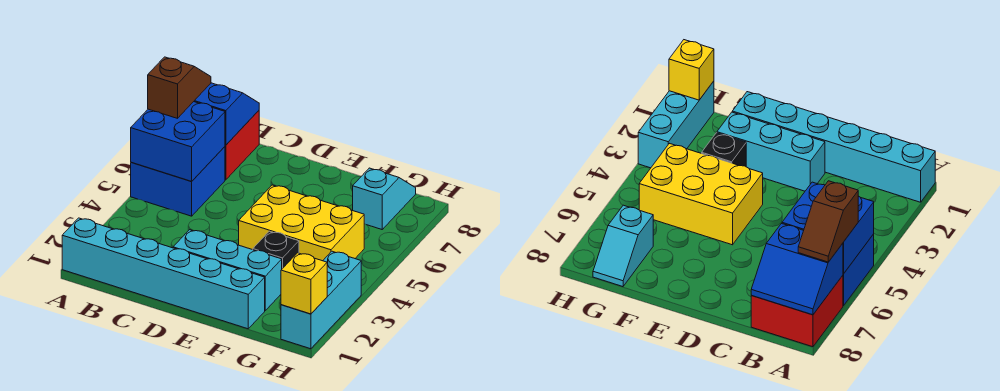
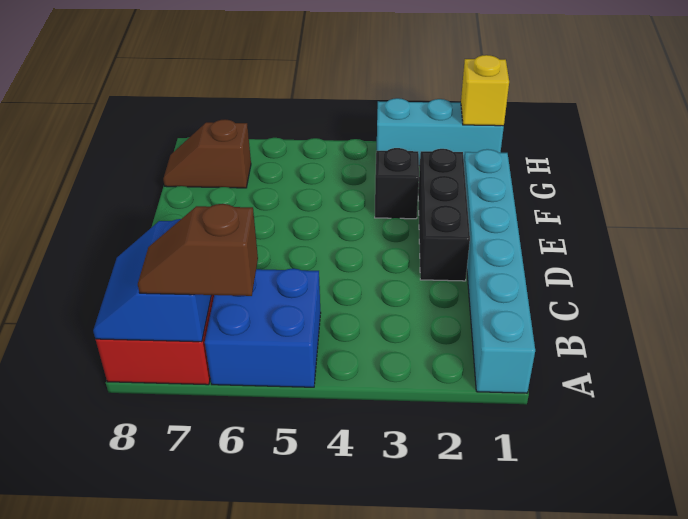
blue 2x2 brick [131,102,225,181] -> none
cyan 1x3 brick [173,230,282,310] -> black 1x3 brick [418,149,470,281]
yellow 2x3 brick [239,185,364,261] -> none
cyan 1x2 slope [353,168,416,229] -> brown 1x2 slope [163,119,251,188]

